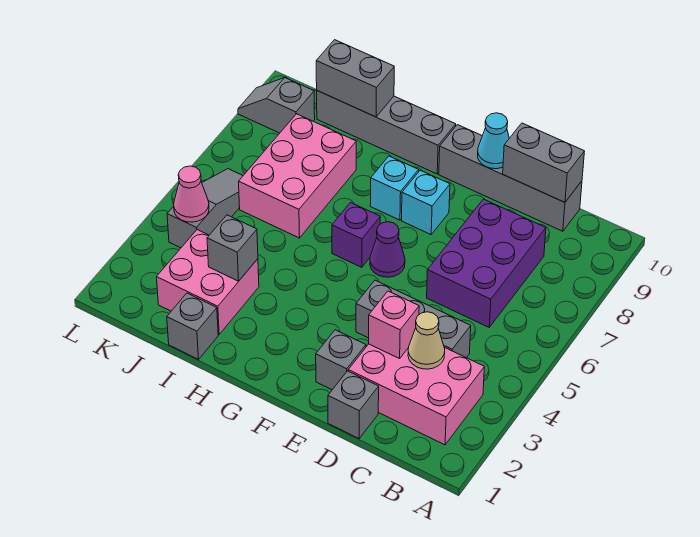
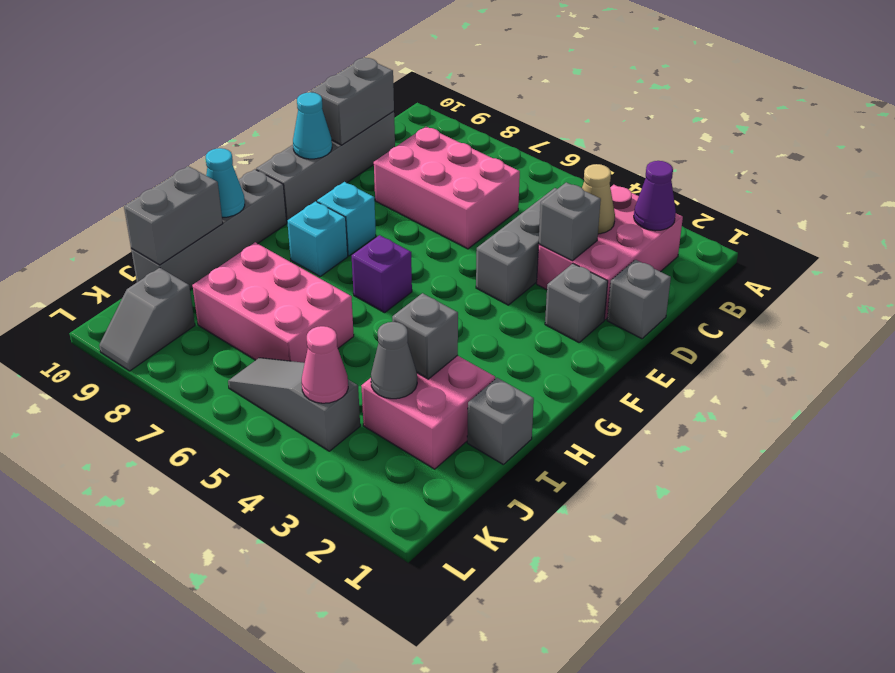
purple 2x3 brick [427,199,546,327] -> pink 2x3 brick [374,127,520,249]
pink 1x1 brick [368,291,419,359] -> grey 1x1 brick [539,182,601,261]
purple 1x1 cone [370,222,405,277] -> purple 1x1 cone moved to [634,161,676,231]
none -> cyan 1x1 cone [206,148,245,217]
none -> grey 1x1 cone [371,322,417,399]

